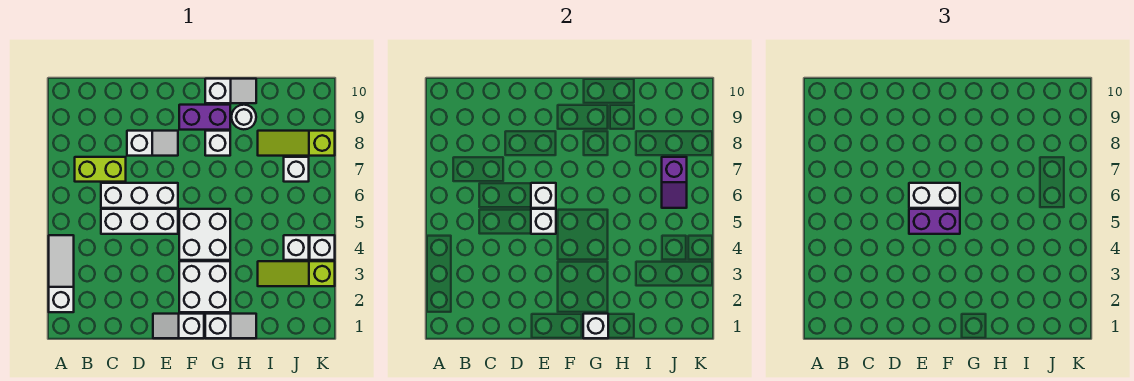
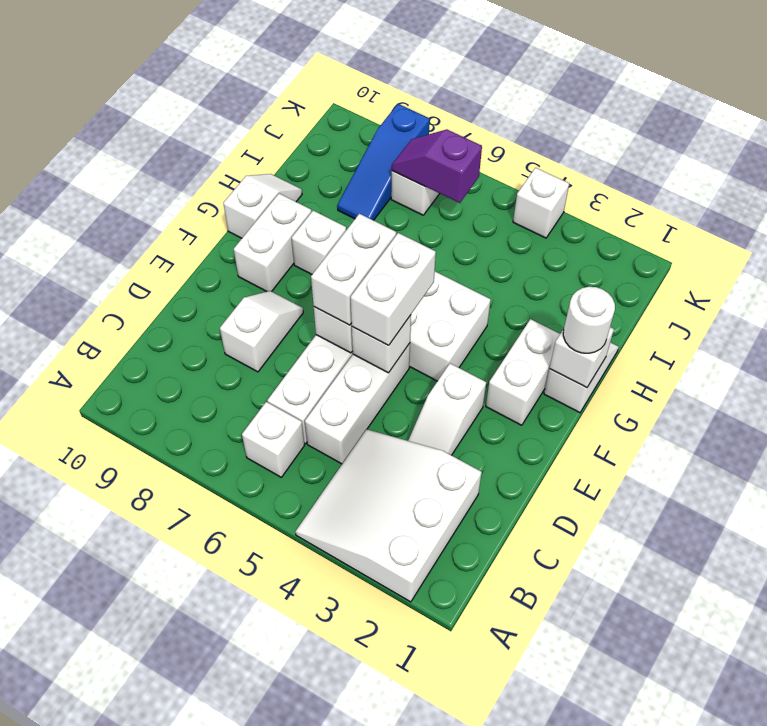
white 1x3 slope [49,235,74,312] -> white 3x3 slope [295,429,482,602]
lime 1x2 brick [75,157,126,182] -> none
white 1x2 slope [153,314,204,338] -> white 1x2 slope moved to [408,363,486,455]
purple 1x2 brick [909,209,960,234] -> white 1x2 brick [351,233,436,345]
white 2x2 brick [179,261,230,312] -> white 1x2 brick [486,319,560,425]
purple 1x2 brick [179,105,230,130] -> white 1x2 brick [234,194,312,292]
white 1x1 round brick [232,105,256,129] -> white 1x1 round brick moved to [563,287,615,353]
lime 1x3 slope [258,261,335,286] -> none
lime 1x3 slope [258,131,335,156] -> blue 1x3 slope [337,104,430,220]
white 1x1 brick [284,235,309,260] -> white 1x1 brick moved to [242,402,305,477]
purple 1x2 slope [662,157,687,208] -> purple 1x2 slope turned to [392,130,482,203]

